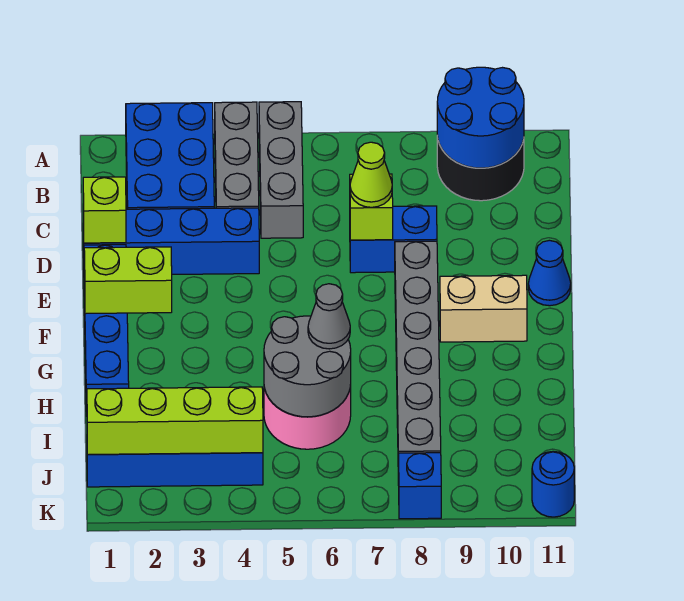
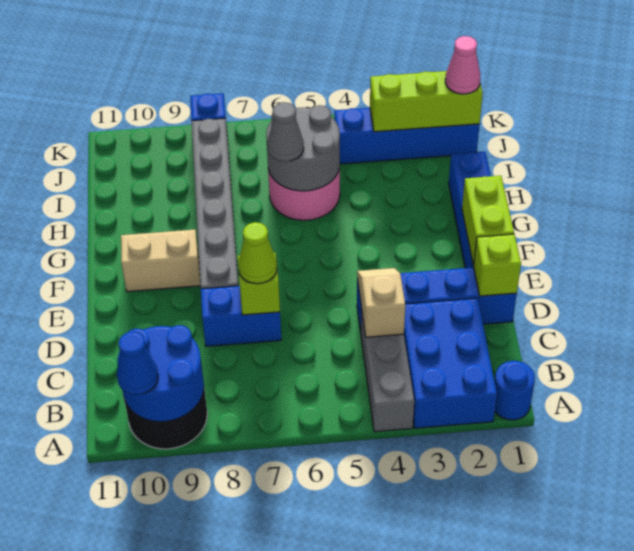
grey 1x3 brick [259,102,303,238] -> none
none -> tan 1x2 slope [357,268,405,337]
blue 1x1 cone [528,240,571,306] -> blue 1x1 cone moved to [117,332,158,395]
lime 1x2 brick [84,247,172,314] -> lime 1x2 brick turned to [462,176,514,266]
lime 1x4 brick [87,387,263,455] -> lime 1x3 brick [370,71,483,132]
none -> pink 1x1 cone [445,36,480,94]
blue 1x1 round brick [532,452,574,517] -> blue 1x1 round brick moved to [495,361,535,420]

